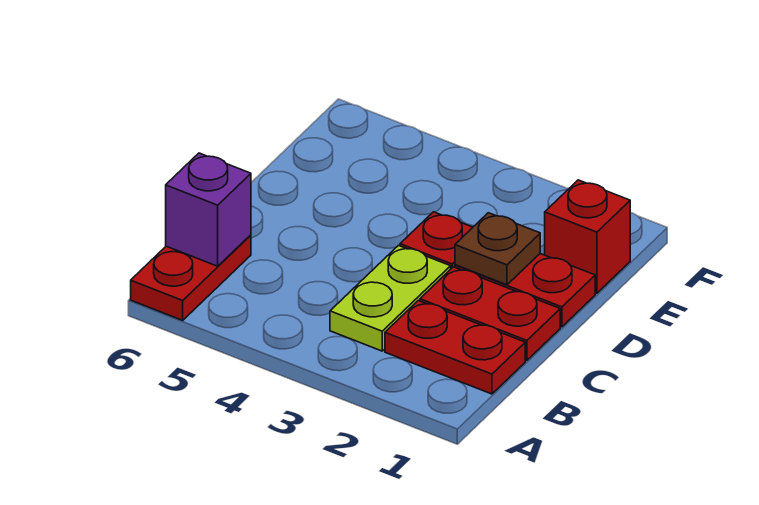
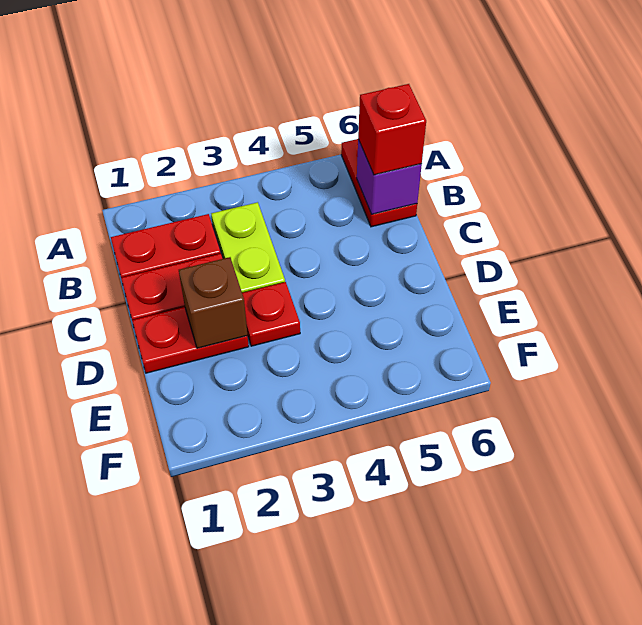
brown 1x1 plate [455,213,540,285] -> brown 1x1 brick [179,257,248,348]
red 1x1 brick [545,180,630,293] -> red 1x1 brick moved to [358,84,426,175]

